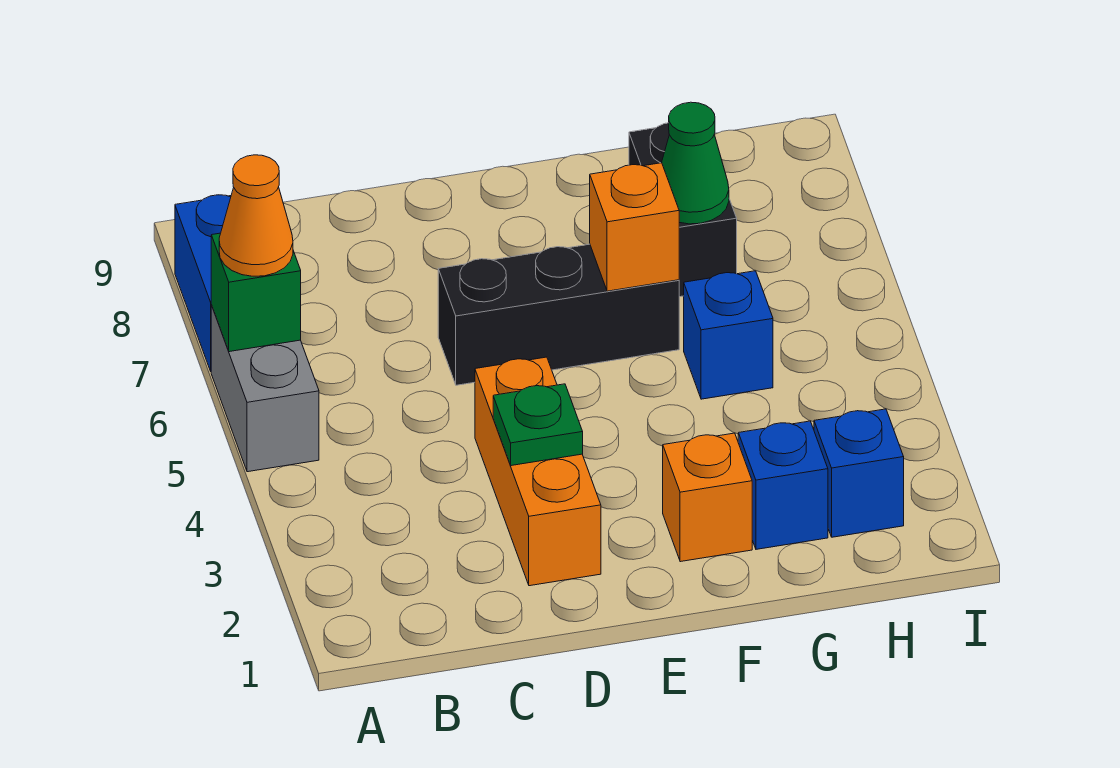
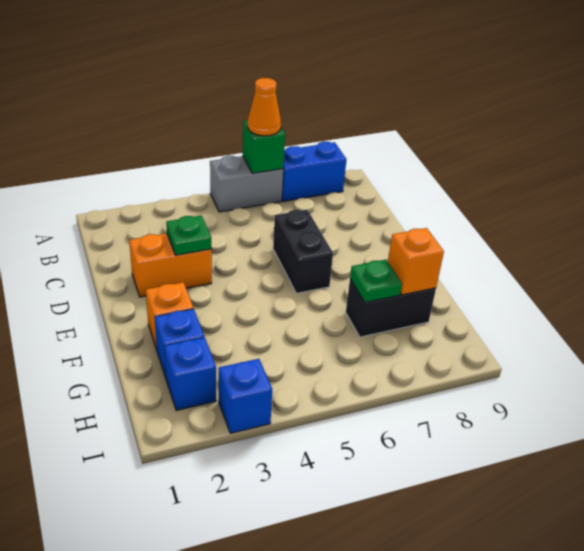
orange 1x3 brick [475,357,601,586] -> orange 1x2 brick [129,234,212,297]
black 1x3 brick [438,244,679,385] -> black 1x2 brick [273,210,333,293]
orange 1x1 brick [590,163,679,291] -> orange 1x1 brick moved to [388,228,444,295]
blue 1x1 brick [684,271,773,399] -> blue 1x1 brick moved to [219,359,272,433]
green 1x1 cone [662,102,729,224] -> green 1x1 plate [350,260,402,302]

